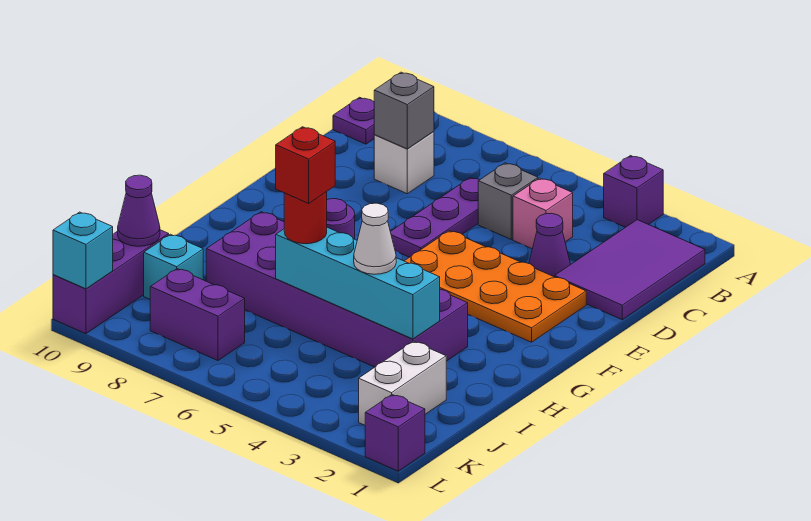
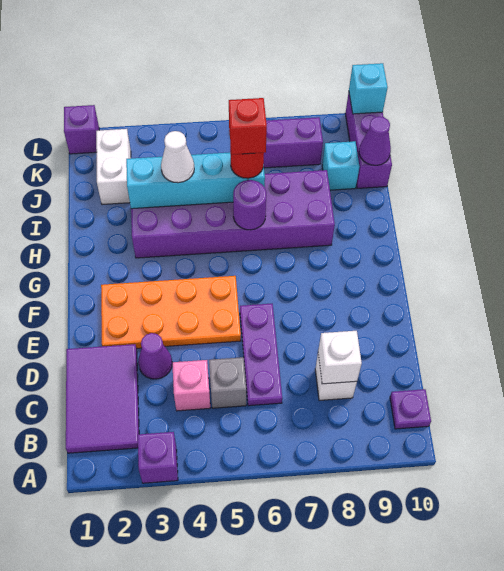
grey 1x1 brick [374,72,434,149] -> white 1x1 brick [318,331,362,384]

